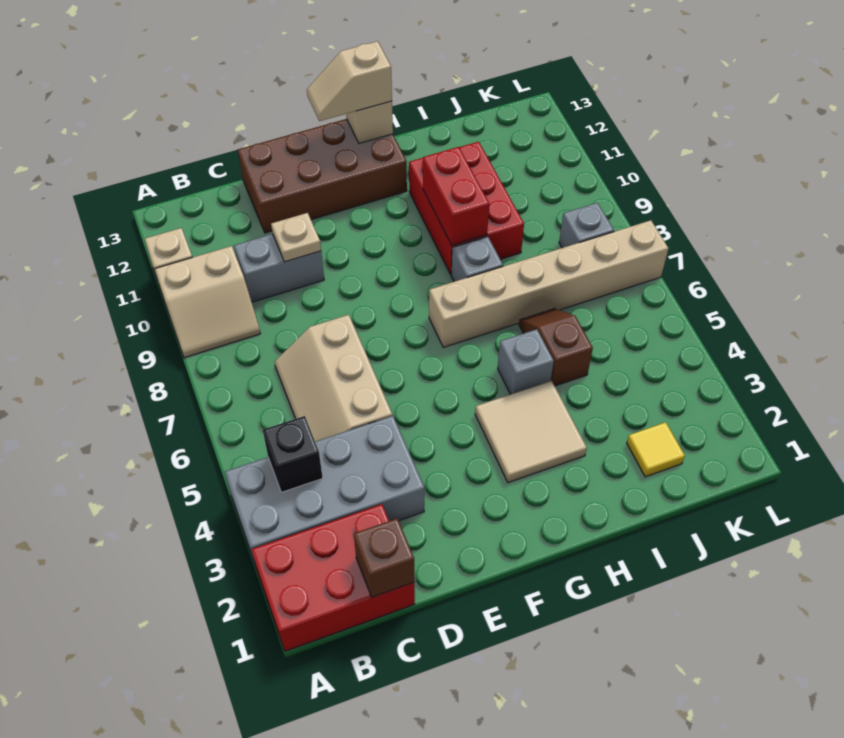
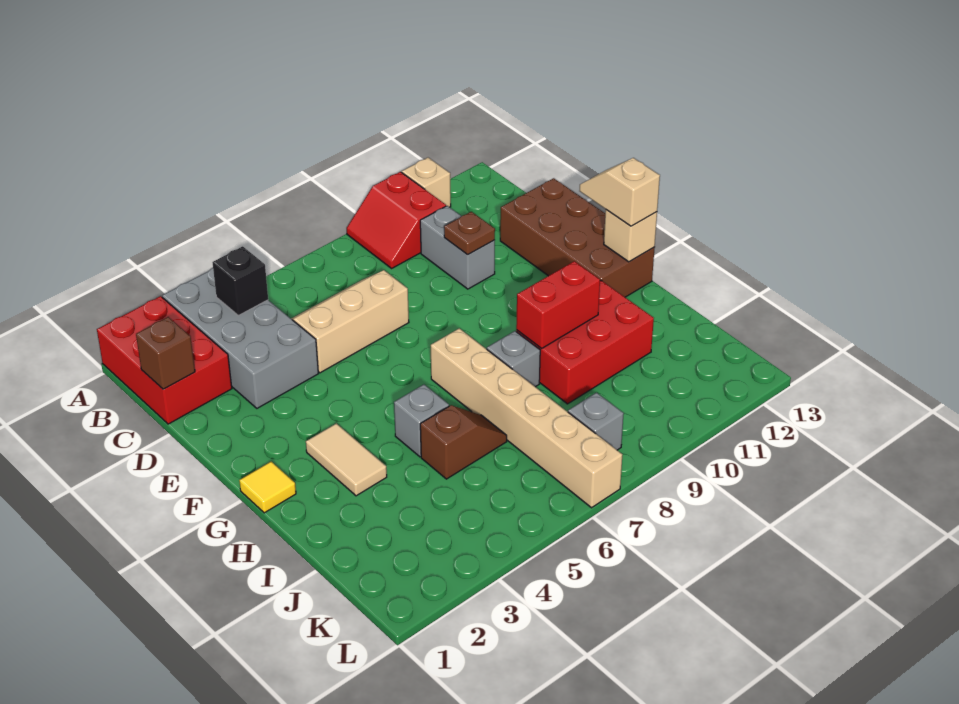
tan 2x2 slope [155,246,260,358] -> red 2x2 slope [347,172,446,268]
tan 1x1 plate [271,213,321,262] -> brown 1x1 plate [444,212,495,255]
tan 2x2 tile [475,381,587,483] -> tan 1x2 tile [306,423,387,496]
yellow 1x1 tile [627,422,685,477] -> yellow 1x1 tile moved to [239,462,296,513]

